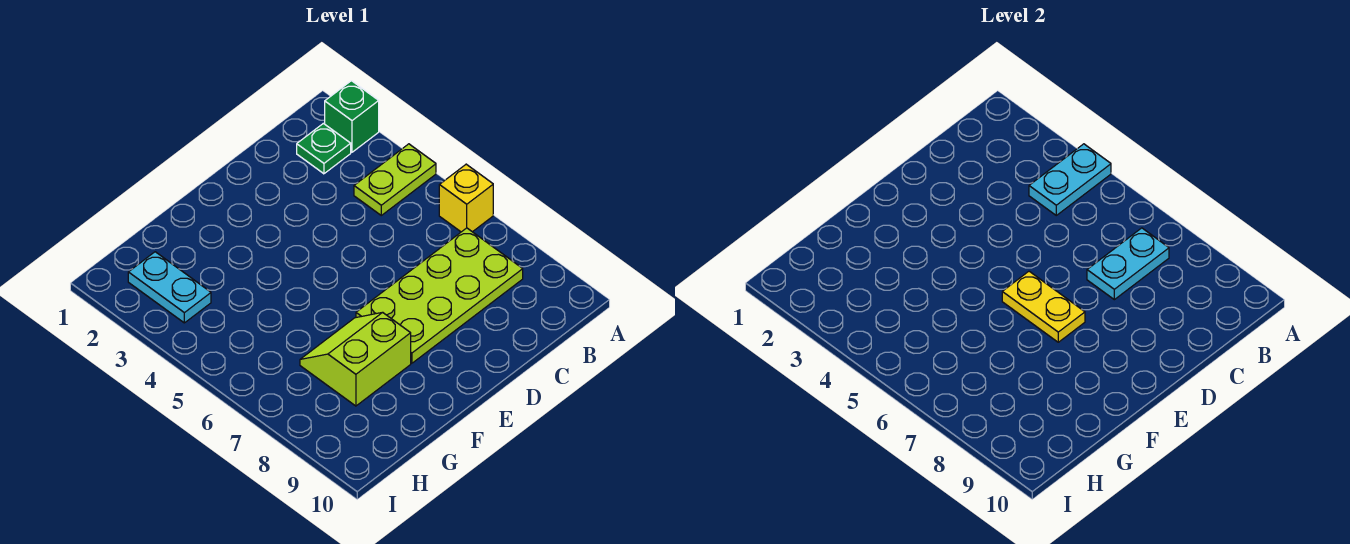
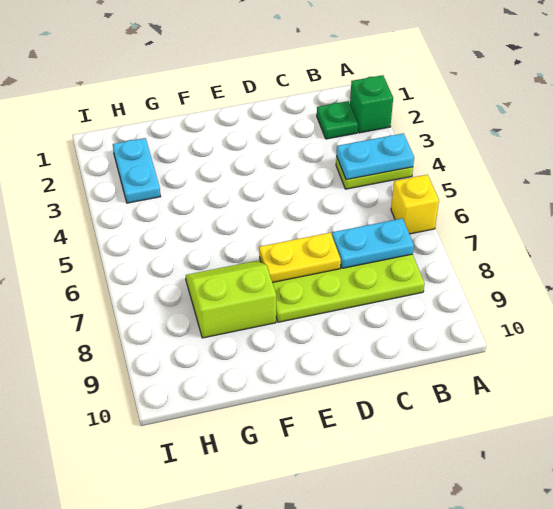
yellow 1x2 plate [1002,271,1085,342] -> yellow 1x2 plate turned to [259,233,341,283]

